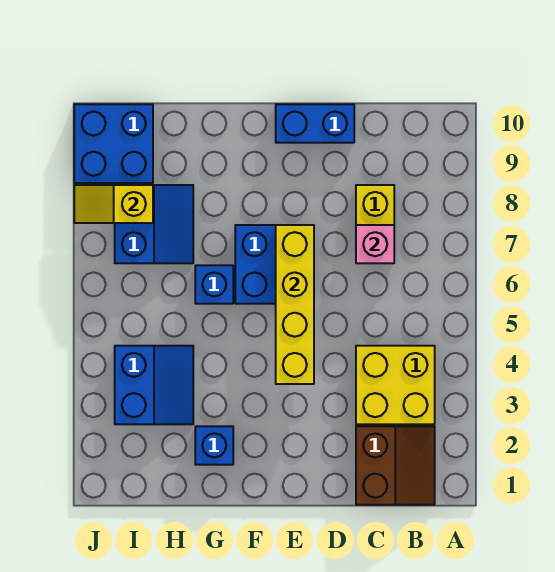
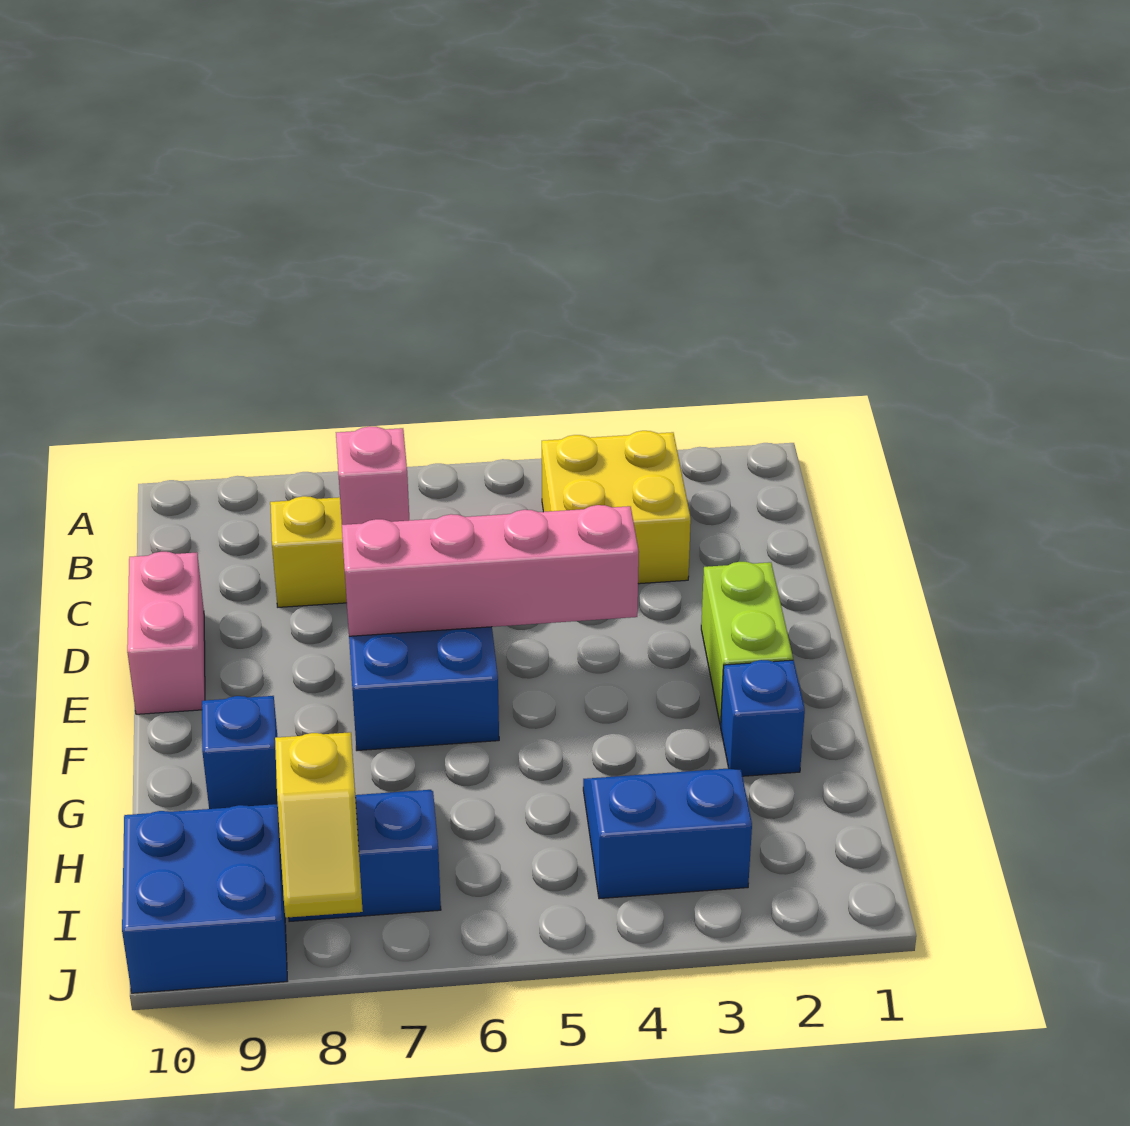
brown 2x2 slope [356,426,435,505] -> none
blue 1x2 brick [276,104,354,143] -> pink 1x2 brick [127,552,205,714]
none -> lime 1x2 brick [701,562,793,725]
yellow 1x4 brick [276,225,314,384] -> pink 1x4 brick [342,505,639,636]
blue 1x1 brick [195,265,233,304] -> blue 1x1 brick moved to [202,696,278,809]

